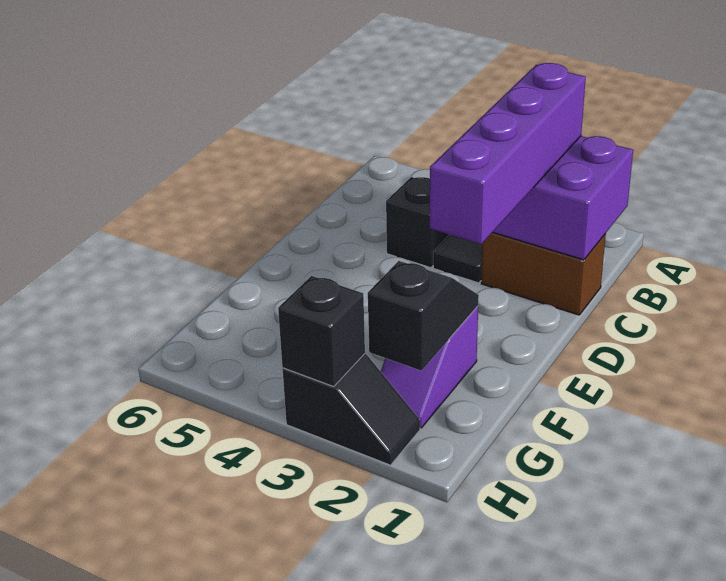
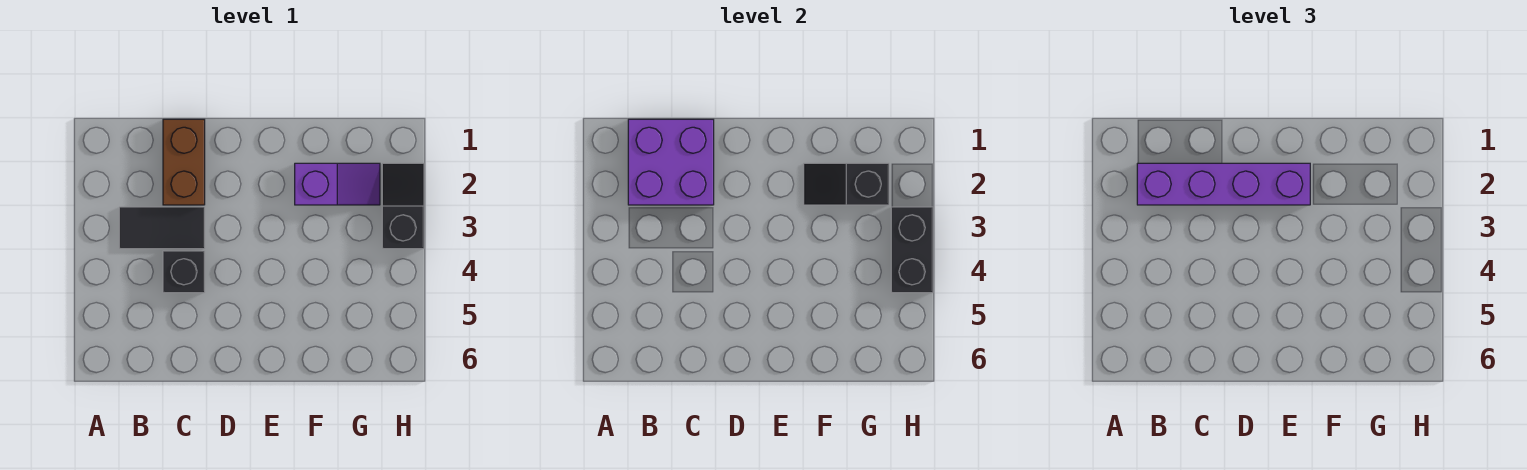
black 1x1 brick [278,276,365,387] -> black 1x2 brick [891,207,933,293]

